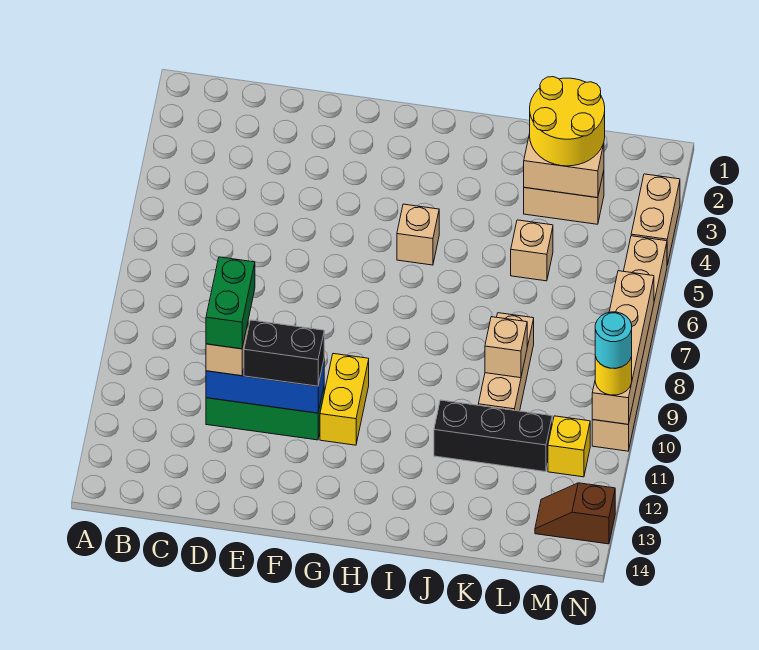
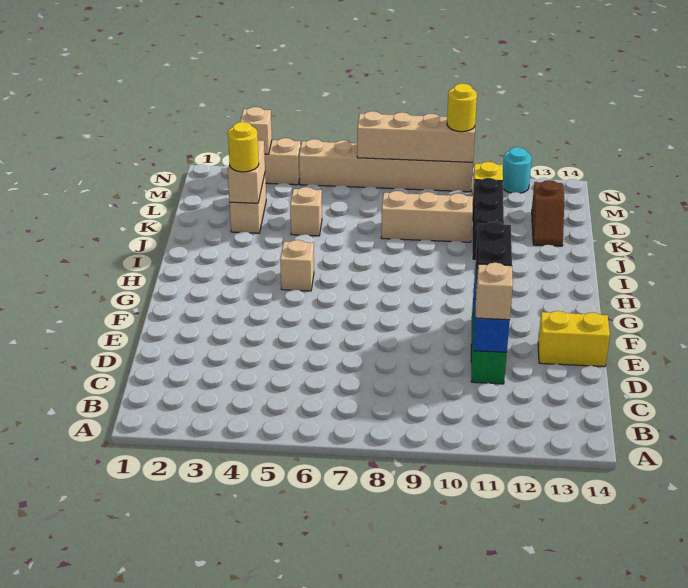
green 1x2 brick [206,257,255,349] -> none
yellow 1x2 brick [320,354,369,445] -> yellow 1x2 brick moved to [538,311,610,367]
yellow 2x2 round brick [530,77,605,166] -> yellow 1x1 round brick [228,122,259,172]
tan 1x1 brick [485,317,527,378] -> tan 1x1 brick moved to [240,107,272,154]
brown 1x2 slope [535,483,615,544] -> brown 1x2 slope moved to [532,180,564,246]
cyan 1x1 round brick [595,312,632,368] -> cyan 1x1 round brick moved to [503,147,532,193]

